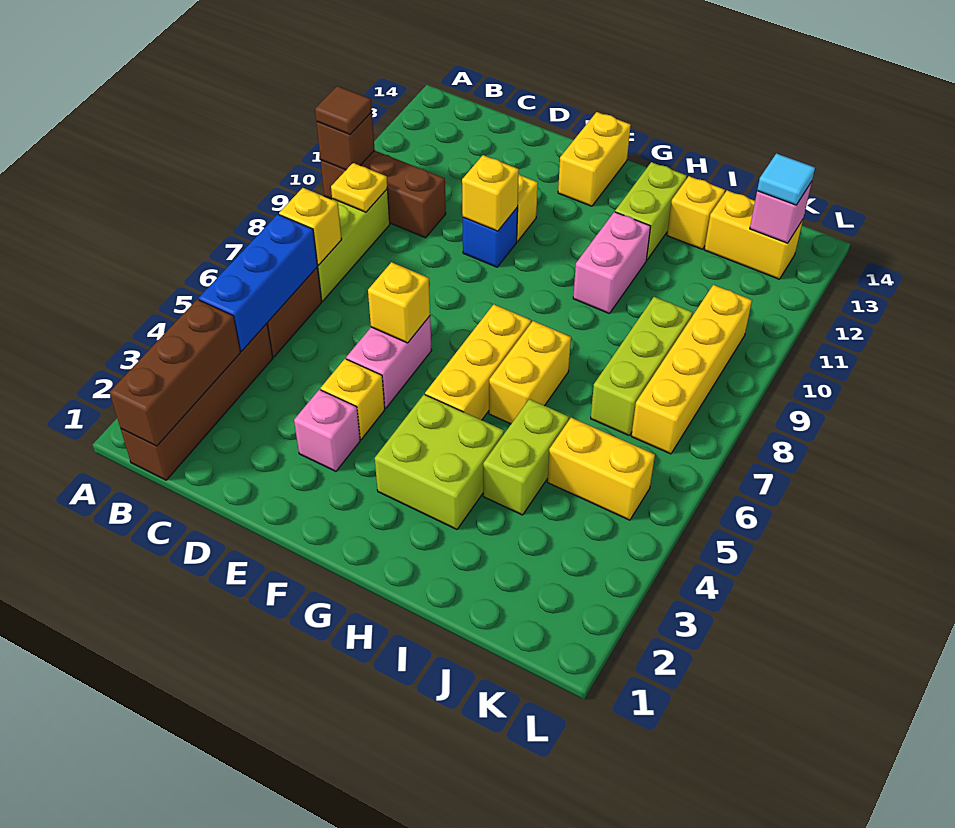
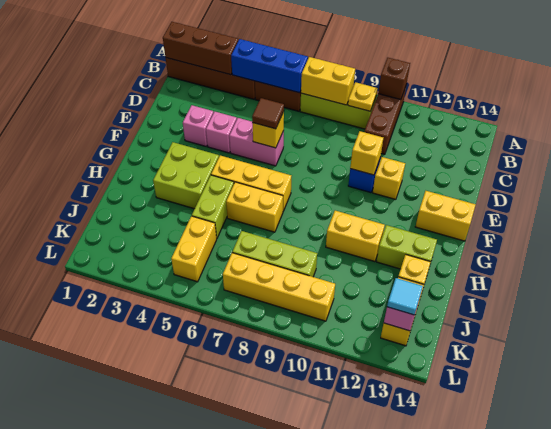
brown 1x1 tile [315,86,372,135] -> brown 1x1 tile moved to [252,98,284,129]
yellow 1x1 brick [279,188,342,265] -> yellow 1x2 brick [301,57,355,105]
yellow 1x1 brick [321,359,385,439] -> pink 1x1 brick [206,111,237,153]
pink 1x2 brick [573,212,651,314] -> yellow 1x2 brick [326,211,385,262]
lime 1x2 brick [483,399,569,515] -> lime 1x2 brick turned to [192,175,234,238]

